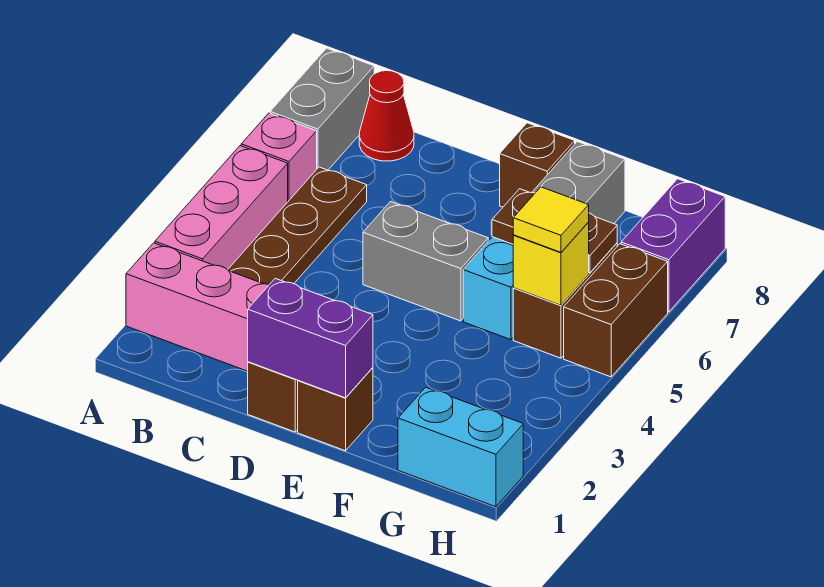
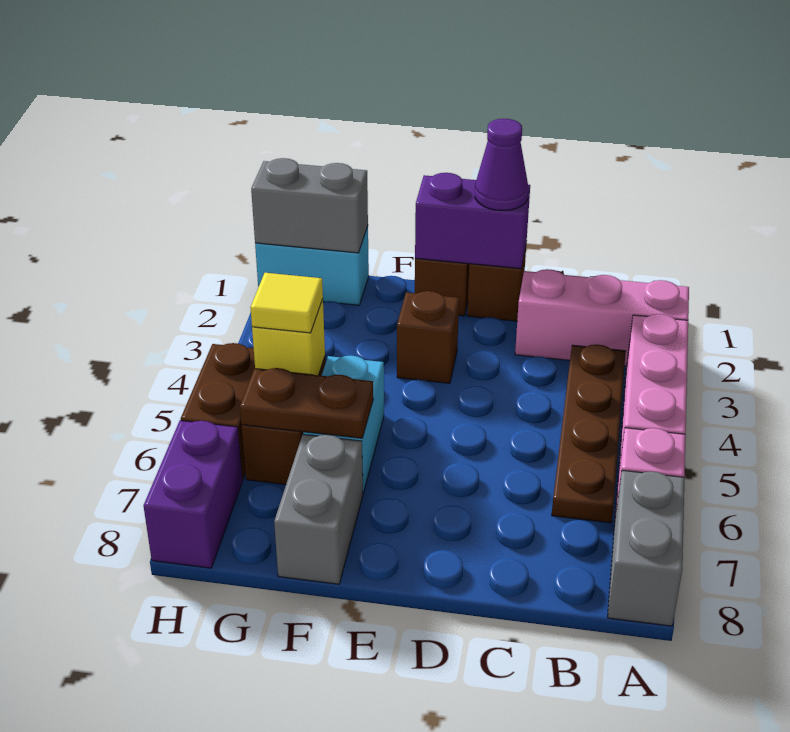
red 1x1 cone [359,71,414,161] -> none
none -> purple 1x1 cone [475,119,528,210]
grey 1x2 brick [363,202,488,321] -> grey 1x2 brick moved to [251,158,368,253]
brown 1x1 brick [500,123,575,207] -> brown 1x1 brick moved to [397,291,459,383]

